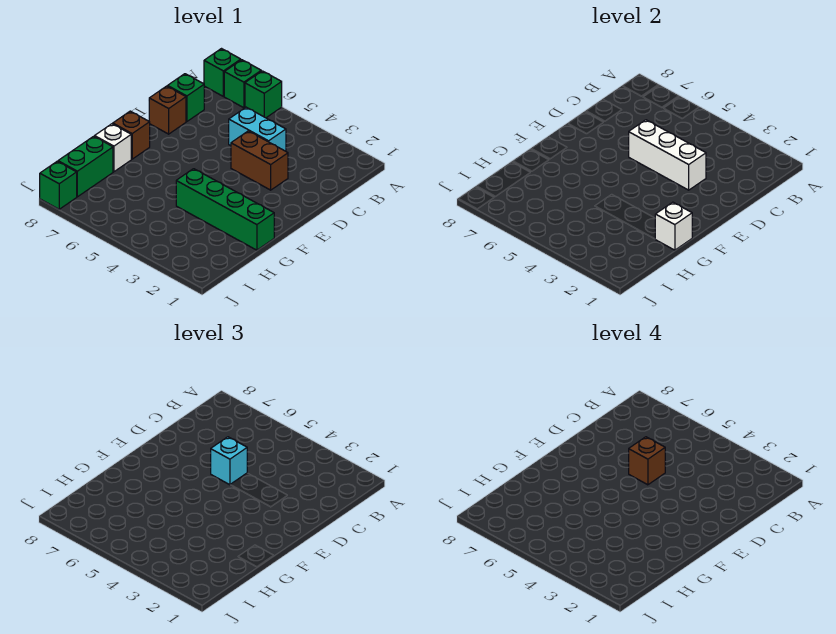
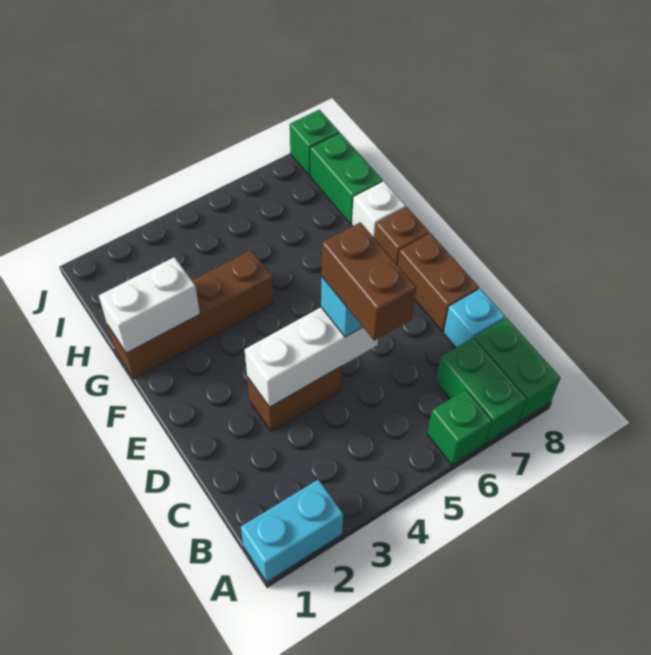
green 1x1 brick [224,60,261,108] -> green 1x2 brick [436,338,527,443]
green 1x1 brick [204,49,241,96] -> green 1x2 brick [474,318,560,422]
cyan 1x2 brick [229,107,286,151] -> cyan 1x2 brick moved to [241,479,343,582]
green 1x1 brick [168,74,204,122] -> cyan 1x1 brick [444,289,505,347]
brown 1x1 brick [629,437,665,485] -> brown 1x2 brick [322,222,416,341]
brown 1x1 brick [149,86,186,134] -> brown 1x2 brick [398,233,479,332]
green 1x4 brick [176,169,274,250] -> brown 1x4 brick [108,250,273,379]
white 1x1 brick [655,202,692,250] -> white 1x2 brick [99,257,200,353]

